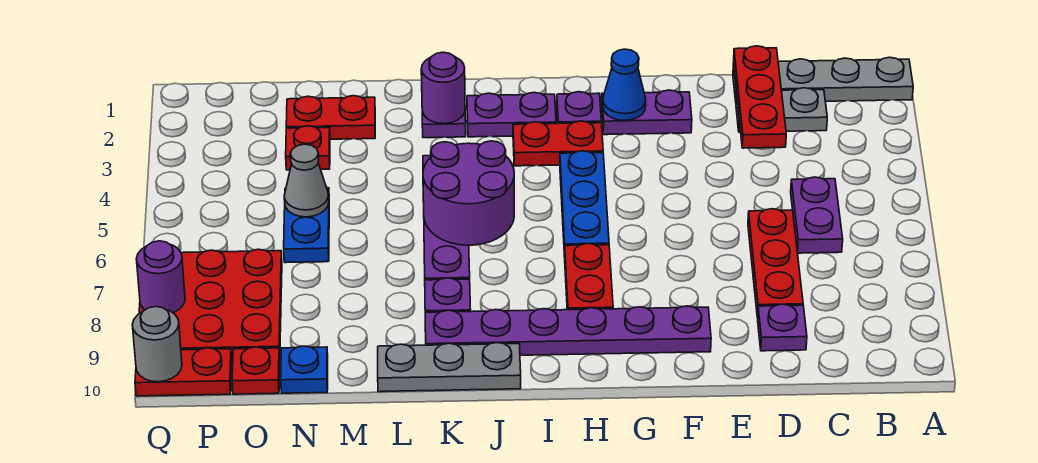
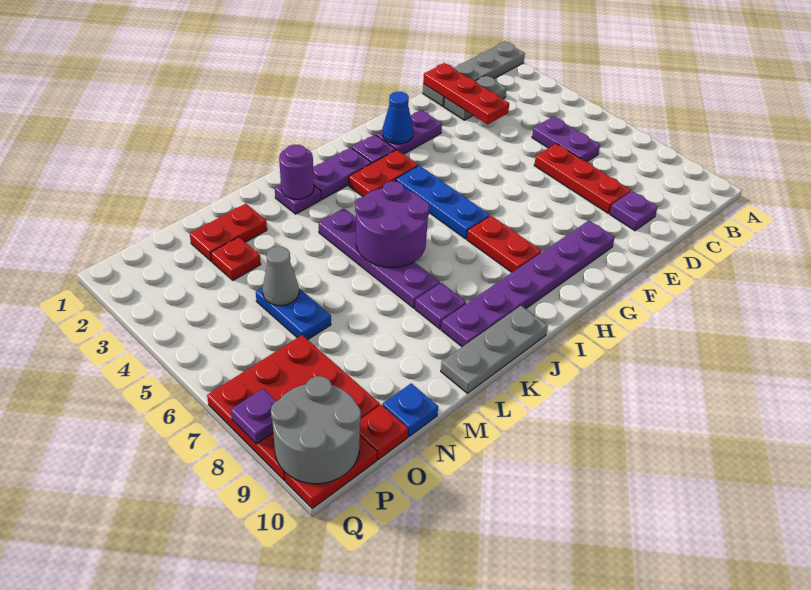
purple 1x1 round brick [136,241,185,313] -> purple 1x1 plate [231,389,276,444]
grey 1x1 round brick [132,307,182,382] -> grey 2x2 round brick [271,376,361,484]

